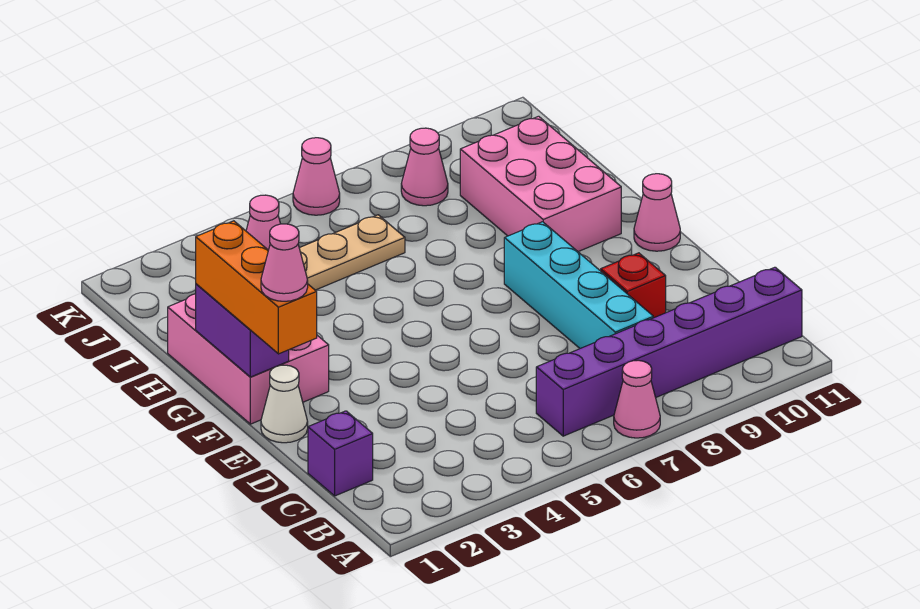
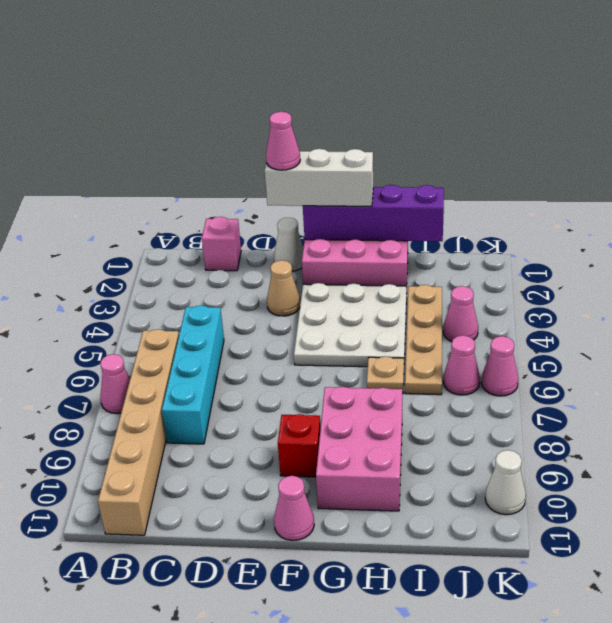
purple 1x6 brick [536,267,802,436] -> tan 1x6 brick [98,329,179,535]
purple 1x1 brick [308,411,373,496] -> pink 1x1 brick [202,217,241,271]
cyan 1x4 brick [504,222,653,348] -> cyan 1x4 brick turned to [162,305,224,444]
red 1x1 brick [601,253,666,318] -> red 1x1 brick moved to [278,414,321,477]
orange 1x3 brick [196,221,317,354] -> white 1x3 brick [265,149,373,206]
none -> tan 1x1 cone [267,260,300,316]
purple 1x2 brick [196,284,289,377] -> purple 1x4 brick [303,185,444,241]
none -> white 3x3 plate [294,283,406,367]
pink 2x3 brick [460,116,621,252] -> pink 2x3 brick turned to [316,387,402,511]
none -> tan 1x1 plate [367,356,404,394]
pink 1x1 cone [401,128,448,206] -> pink 1x1 cone moved to [443,335,480,395]
none -> white 1x1 cone [485,450,526,515]

